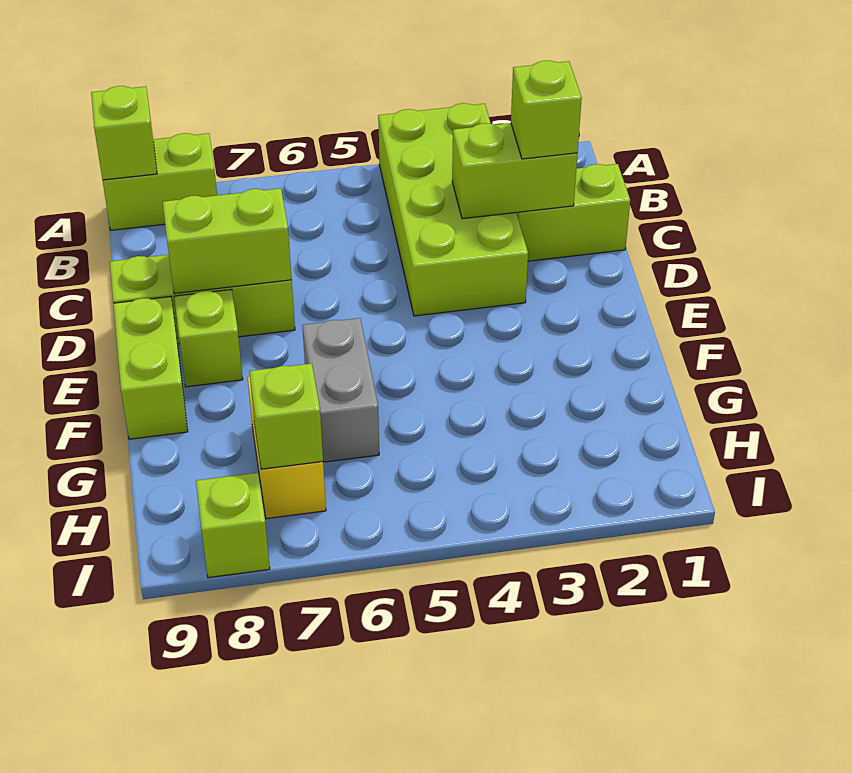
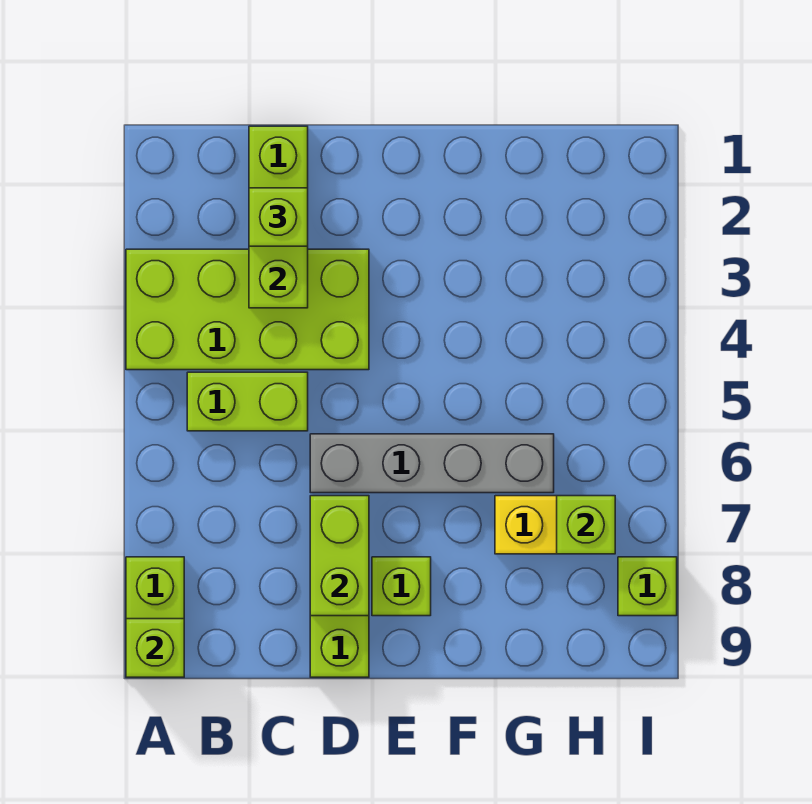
lime 1x2 brick [113,297,188,439] -> lime 1x2 brick moved to [187,372,308,431]
grey 1x2 brick [302,318,379,462] -> grey 1x4 brick [310,434,554,493]

